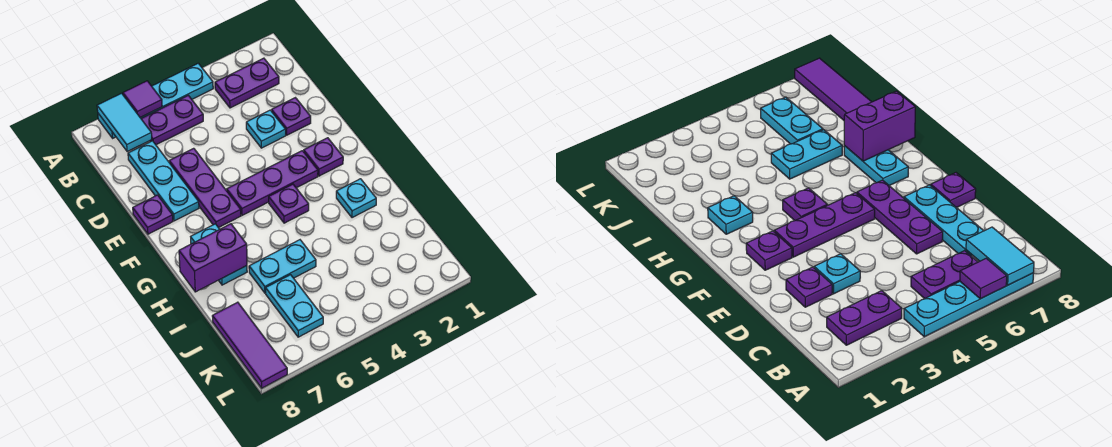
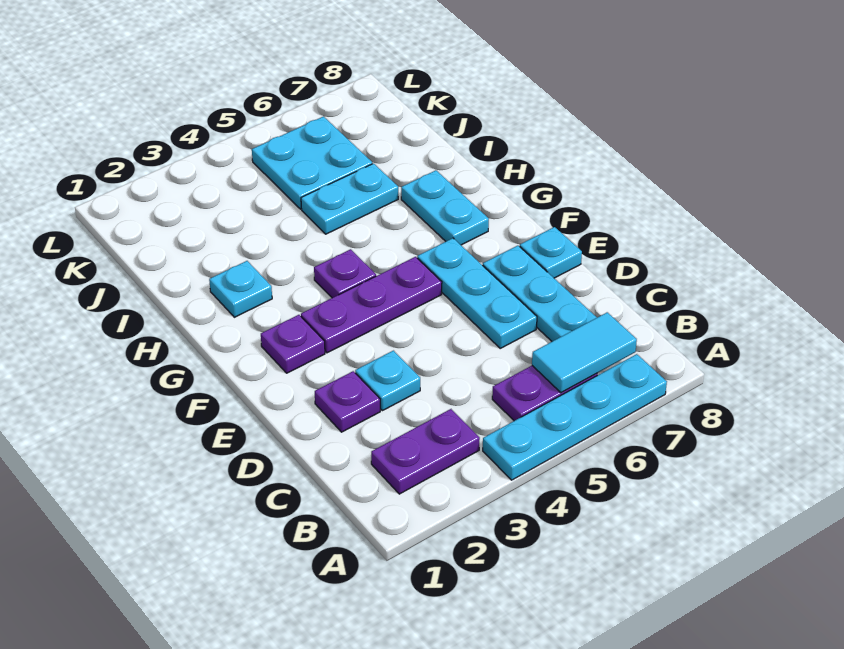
purple 1x1 tile [123,81,162,118] -> none
cyan 1x2 tile [97,93,152,151] -> cyan 1x2 tile turned to [532,312,637,393]
purple 1x3 plate [169,148,241,228] -> cyan 1x3 plate [417,238,537,348]
purple 1x1 plate [133,195,173,234] -> cyan 1x1 plate [520,227,582,278]
purple 1x2 brick [179,224,247,292] -> none
cyan 1x2 plate [266,275,323,337] -> cyan 2x2 plate [252,116,372,209]
purple 1x3 tile [212,302,287,388] -> none

